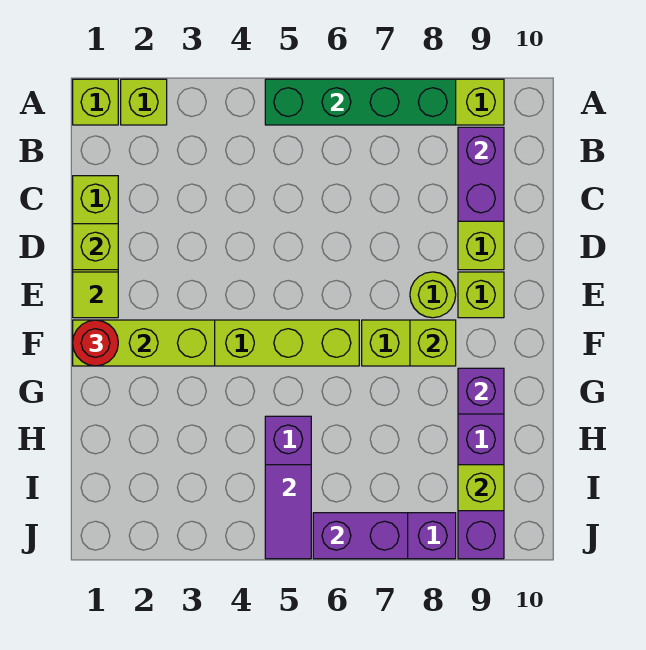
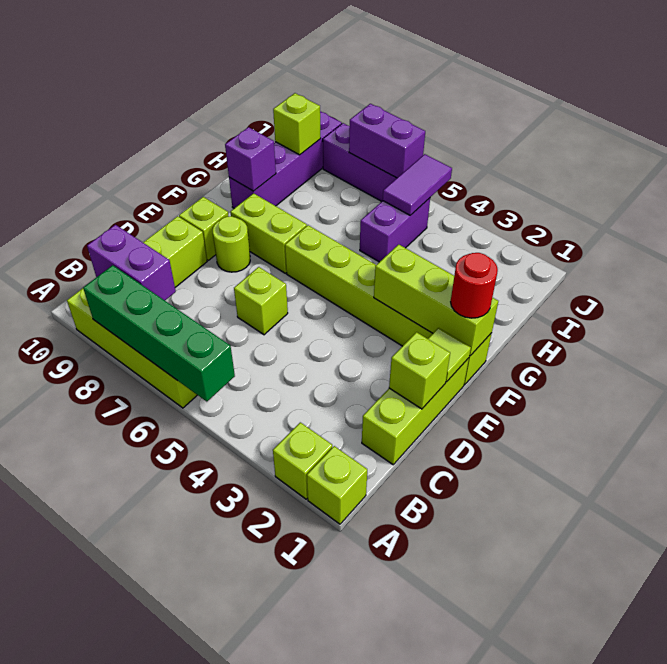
purple 1x2 brick [458,127,504,221] -> purple 1x2 brick turned to [87,225,176,300]
lime 1x1 brick [410,320,456,366] -> lime 1x1 brick moved to [234,267,288,335]

